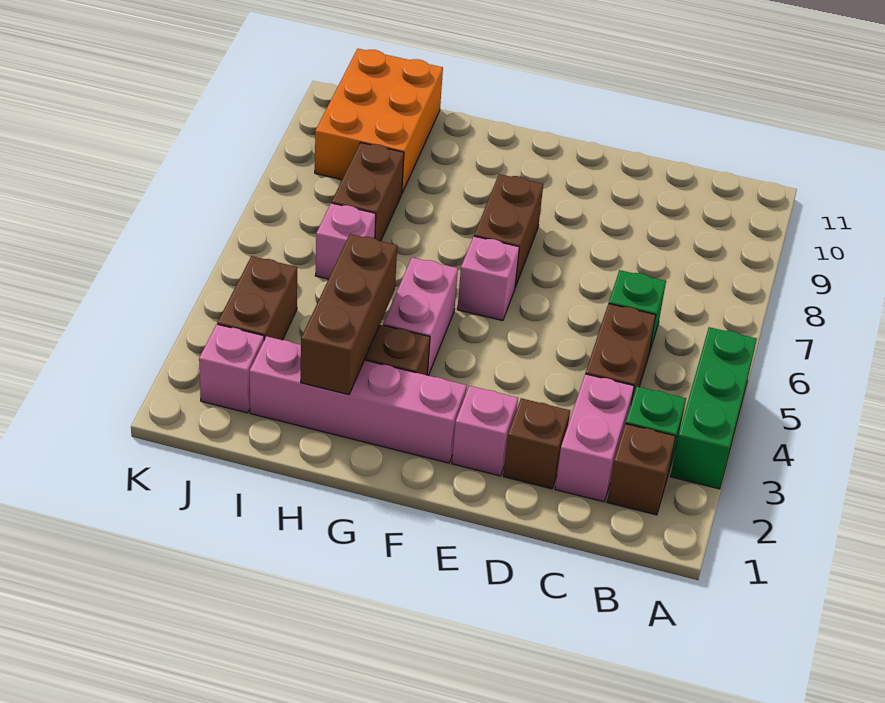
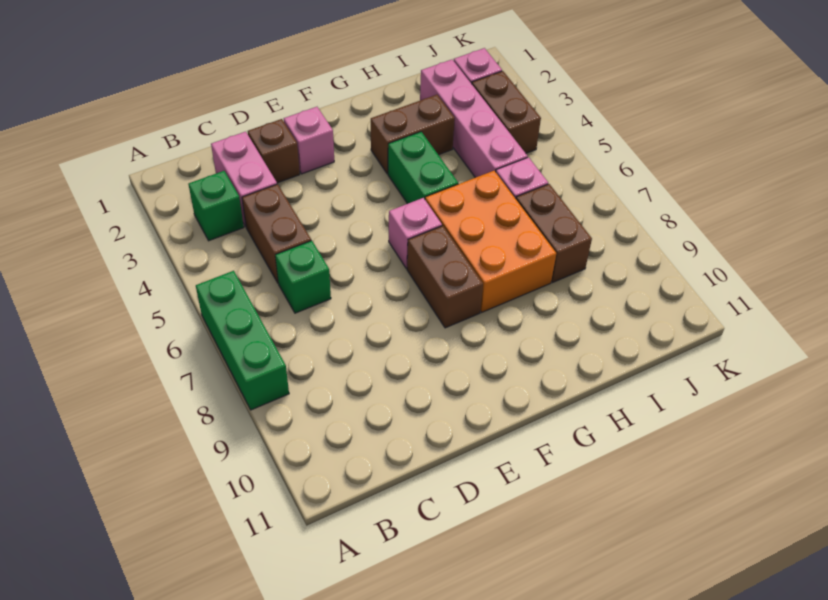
green 1x3 brick [670,327,757,489] -> green 1x3 brick moved to [196,271,289,410]
brown 1x1 brick [607,424,676,515] -> none
pink 1x4 brick [250,336,467,463] -> pink 1x4 brick turned to [420,60,528,178]
pink 1x2 brick [383,257,458,376] -> green 1x2 brick [388,132,458,204]
brown 1x3 brick [301,234,397,395] -> none
orange 2x3 brick [315,49,443,193] -> orange 2x3 brick moved to [425,171,556,312]

